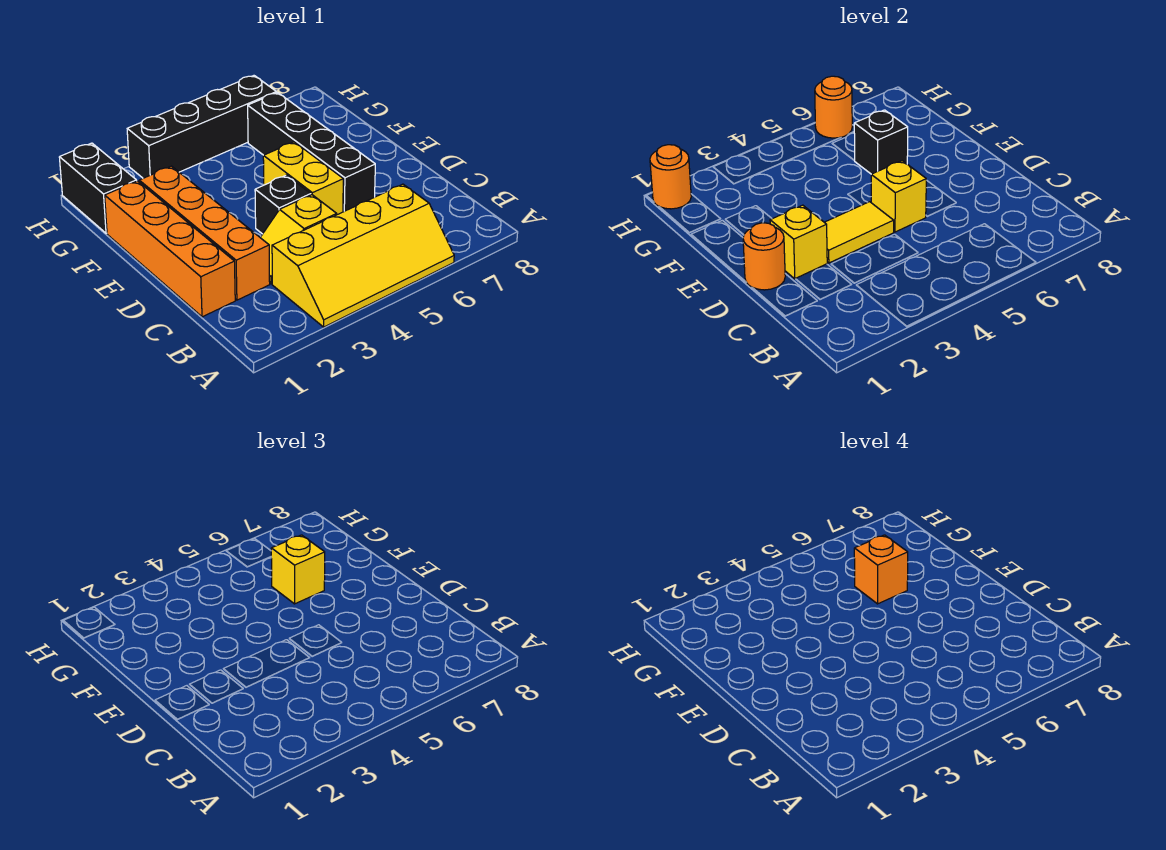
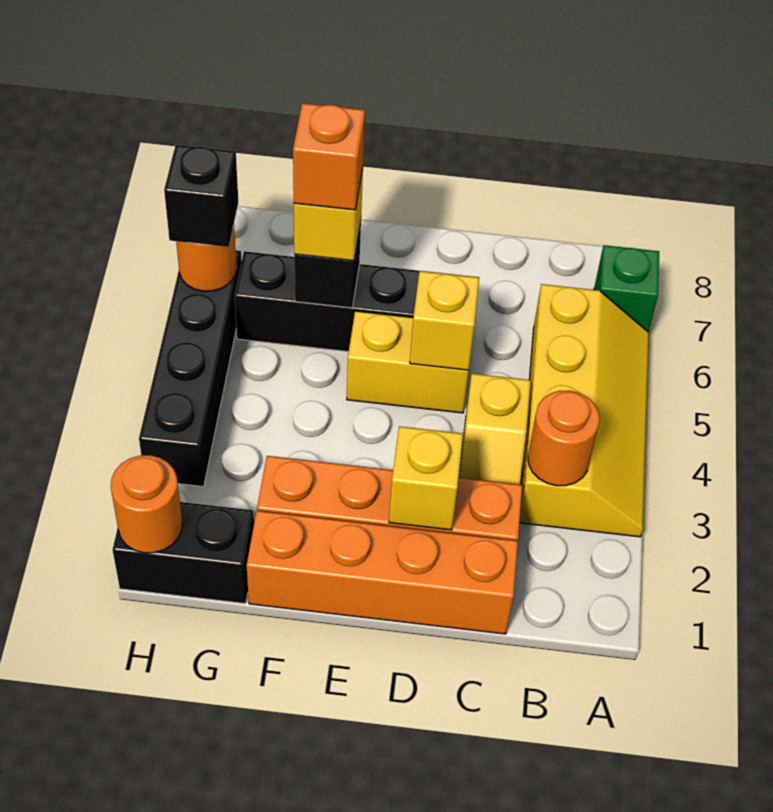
none -> green 1x1 brick [594,245,659,332]
orange 1x1 round brick [743,223,785,290] -> orange 1x1 round brick moved to [528,391,600,486]
yellow 1x2 tile [824,202,894,263] -> none
black 1x1 brick [255,175,311,234] -> black 1x1 brick moved to [164,145,238,247]

